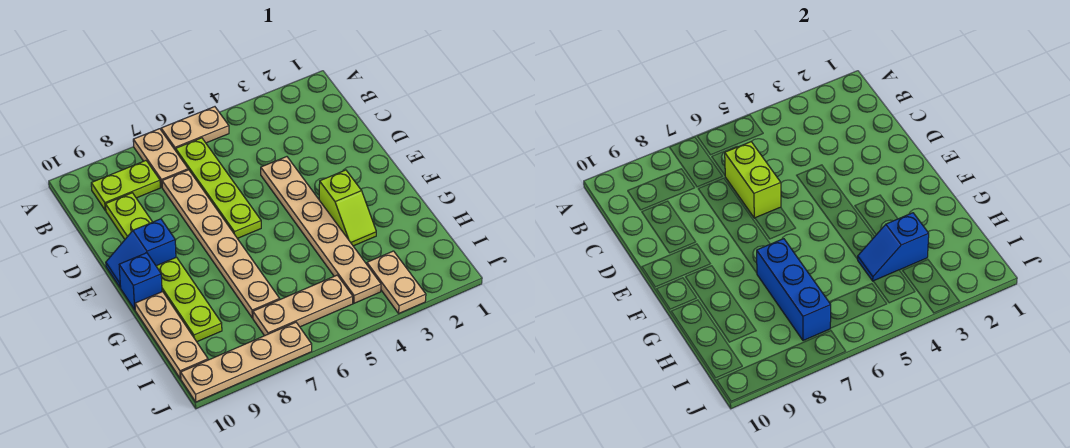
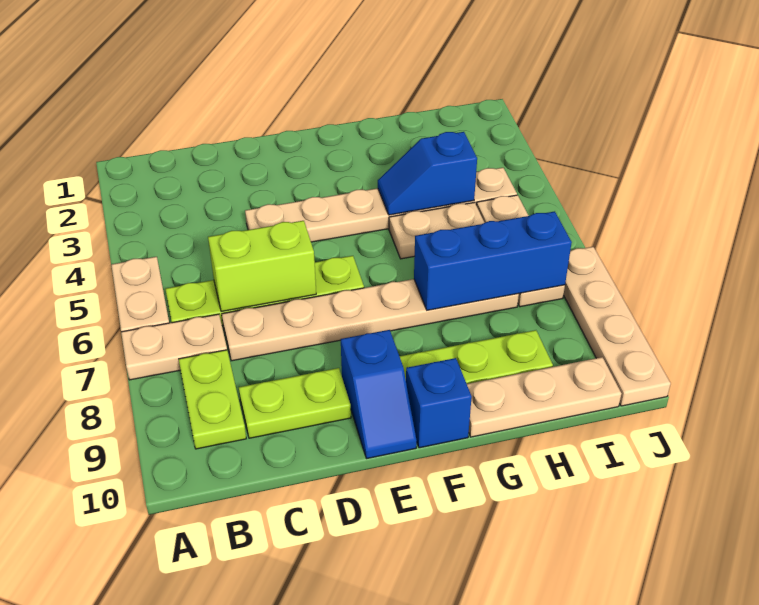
lime 1x2 slope [319,170,376,246] -> none
blue 1x2 slope [858,213,929,281] -> blue 1x2 slope turned to [378,132,477,215]
tan 1x2 plate [367,251,426,313] -> tan 1x2 plate moved to [389,202,484,259]

